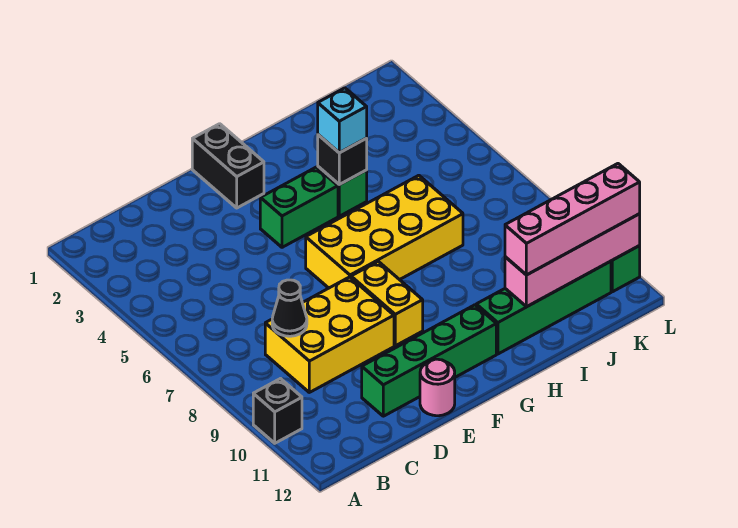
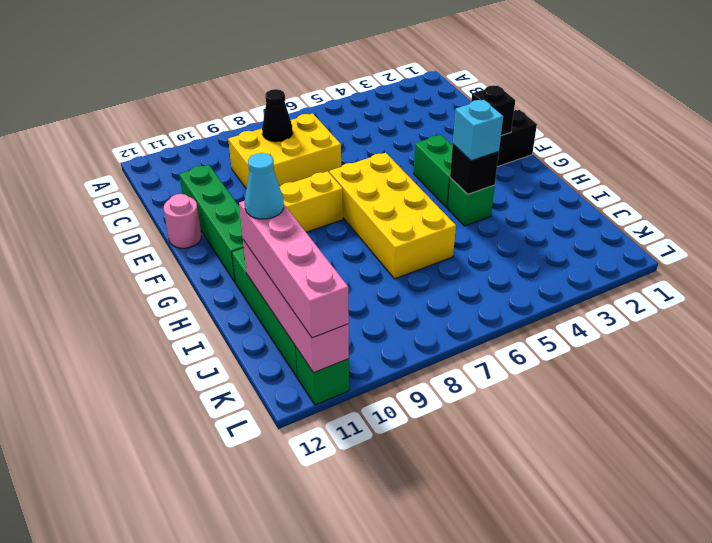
black 1x1 brick [253,379,302,443] -> black 1x1 brick moved to [471,85,515,136]
yellow 2x3 brick [265,277,394,392] -> yellow 2x3 brick turned to [228,114,341,189]
none -> cyan 1x1 cone [245,153,284,219]

